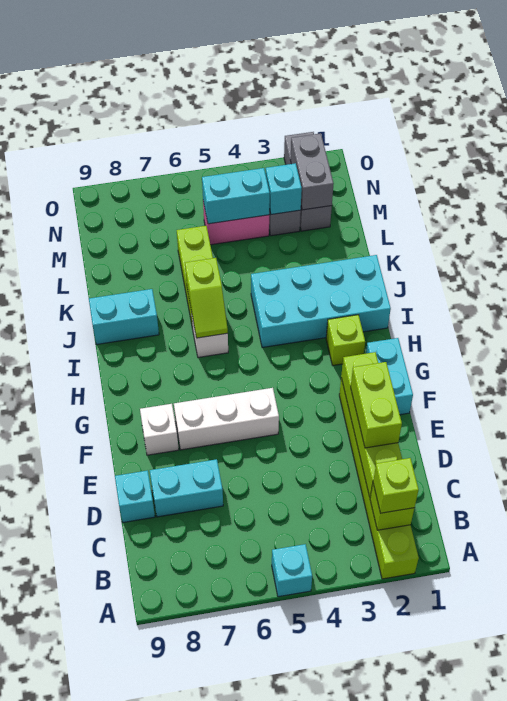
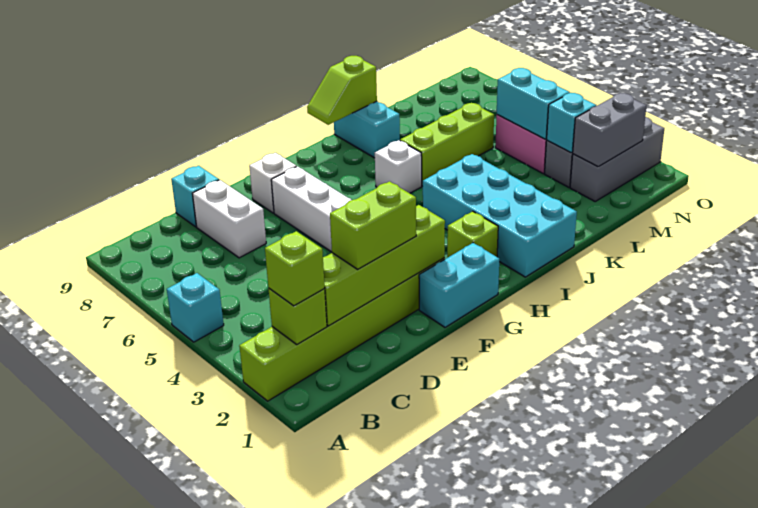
cyan 1x2 brick [150,459,223,517] -> white 1x2 brick [192,180,266,258]
lime 1x2 slope [185,258,228,338] -> lime 1x2 slope moved to [307,56,377,125]

